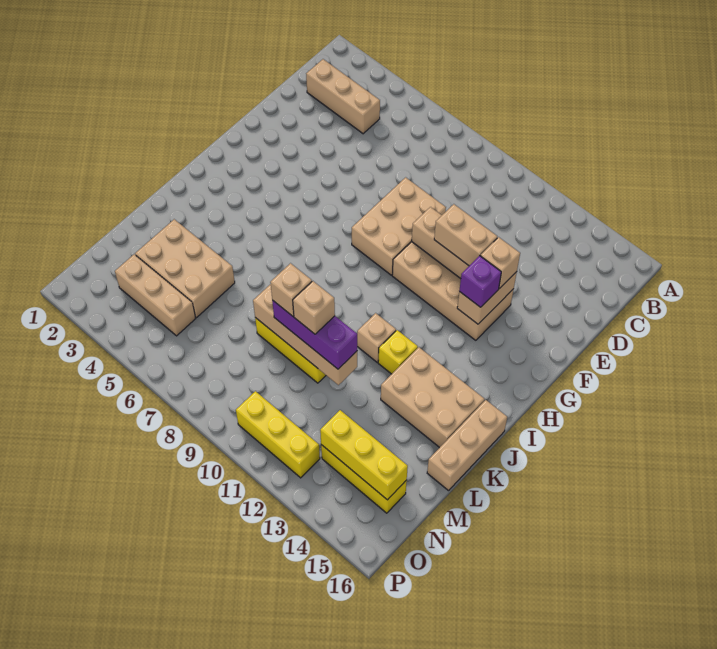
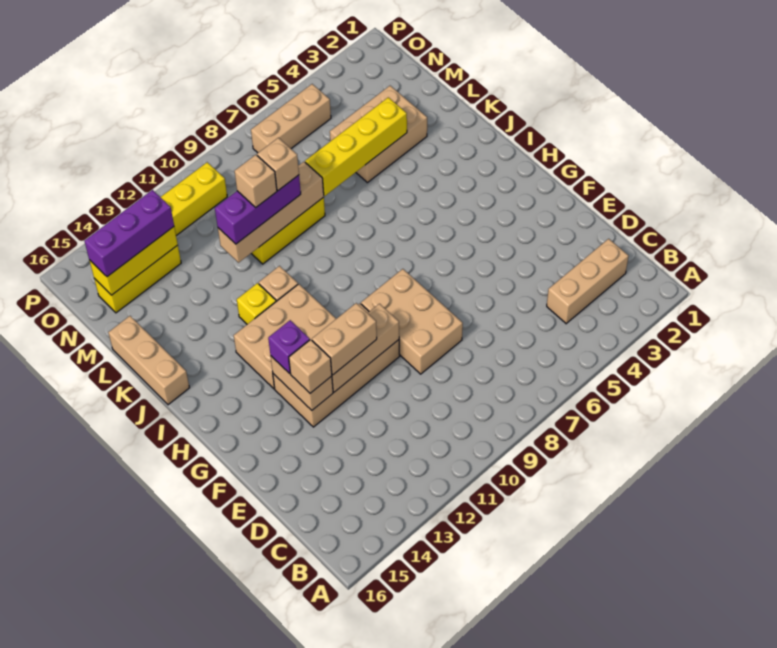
tan 2x3 brick [381,347,484,448] -> tan 2x3 brick moved to [234,284,336,389]
none -> yellow 1x4 brick [305,97,407,196]
tan 1x3 brick [115,254,196,336] -> tan 1x3 brick moved to [251,84,331,153]
none -> purple 1x3 brick [84,190,174,277]

